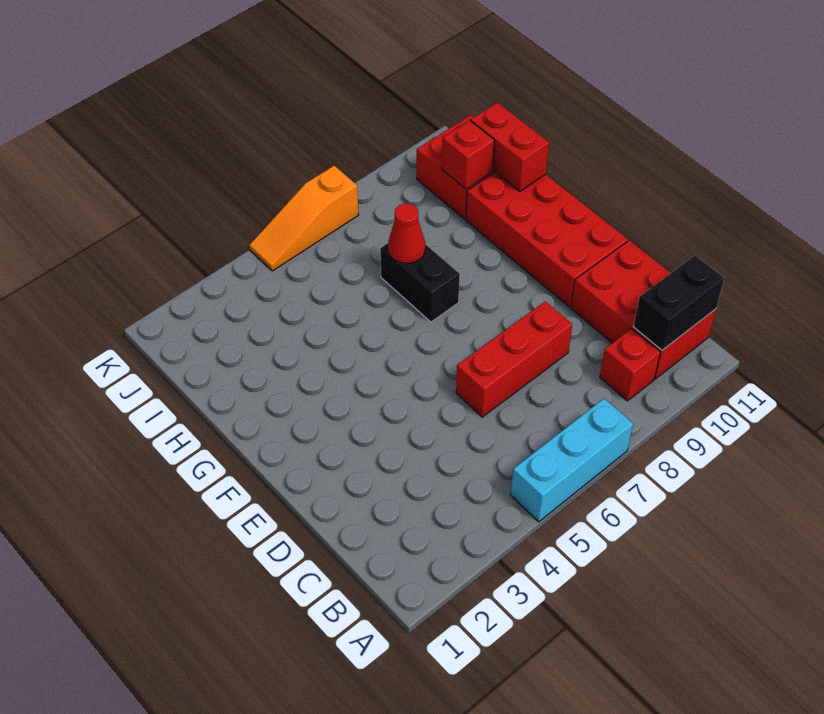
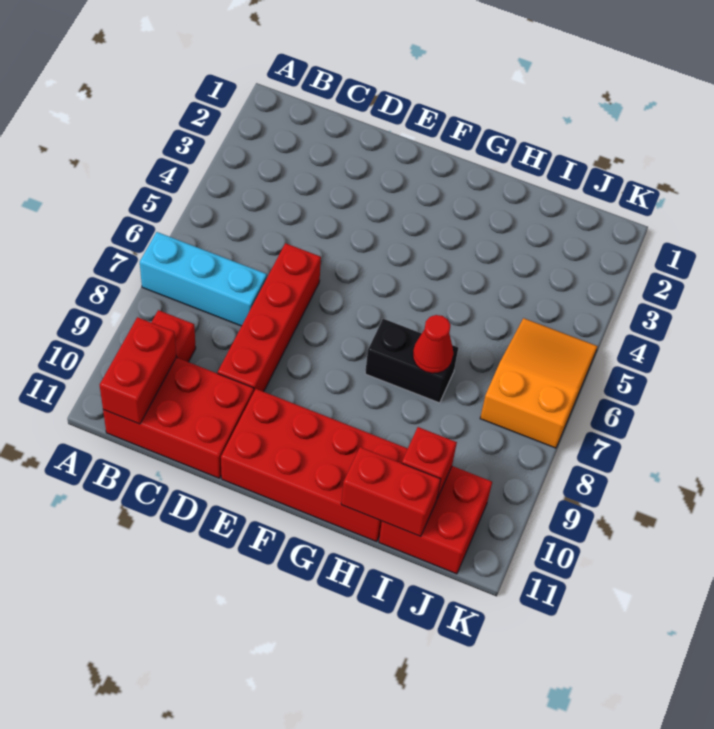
cyan 1x3 brick [511,399,633,522] -> cyan 1x3 brick turned to [140,232,267,326]
black 1x2 brick [633,255,724,350] -> red 1x2 brick [100,317,176,424]
red 1x3 brick [456,301,572,417] -> red 1x4 brick [218,243,321,392]
orange 1x3 slope [249,166,359,271] -> orange 2x3 slope [480,318,598,448]

